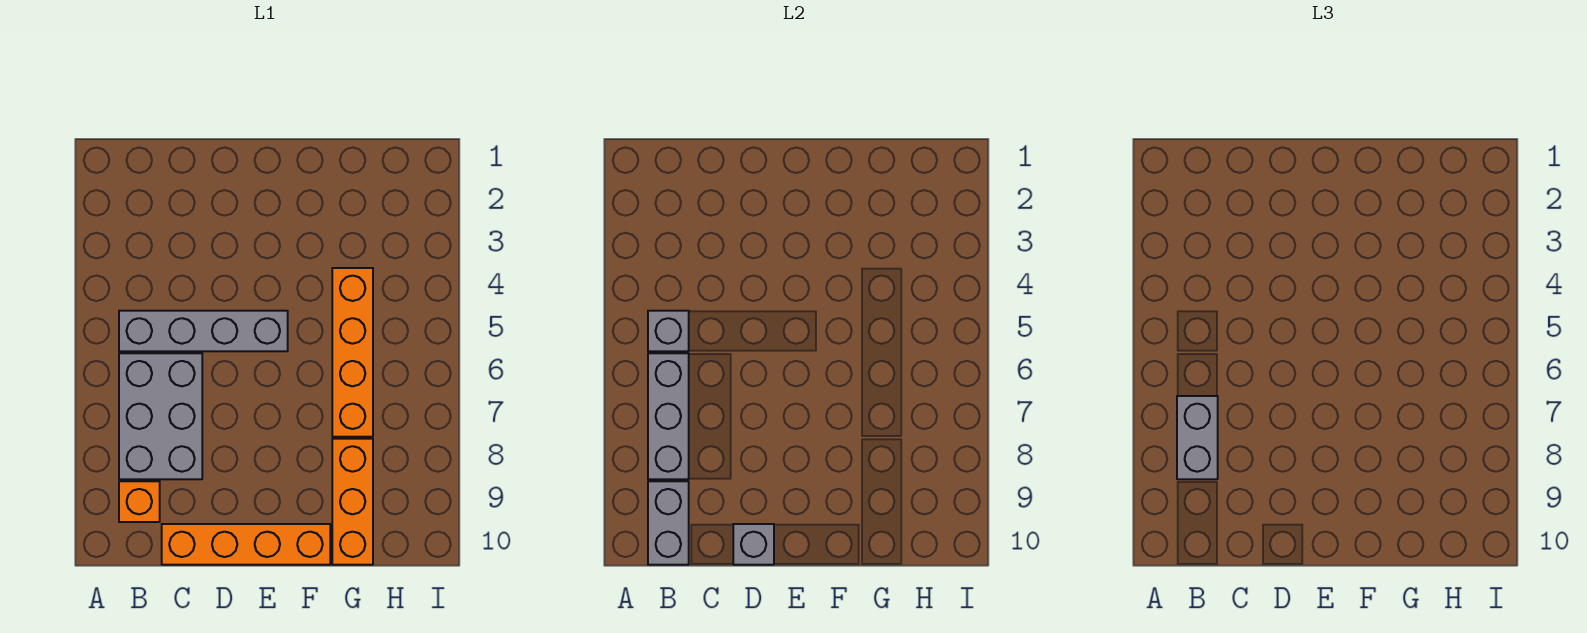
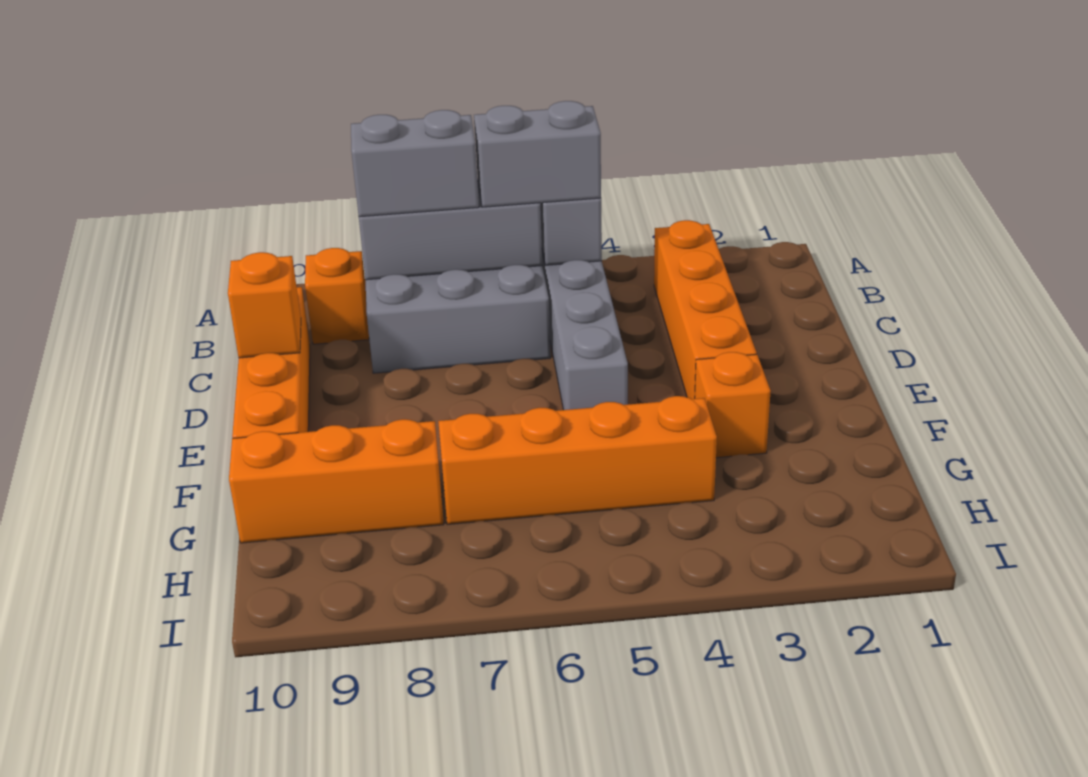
none -> orange 1x4 brick [654,220,757,399]
grey 1x2 brick [648,481,689,565] -> grey 1x2 brick moved to [474,101,601,207]
grey 1x1 brick [733,524,774,565] -> orange 1x1 brick [228,252,301,358]
none -> orange 1x1 brick [695,352,771,458]

